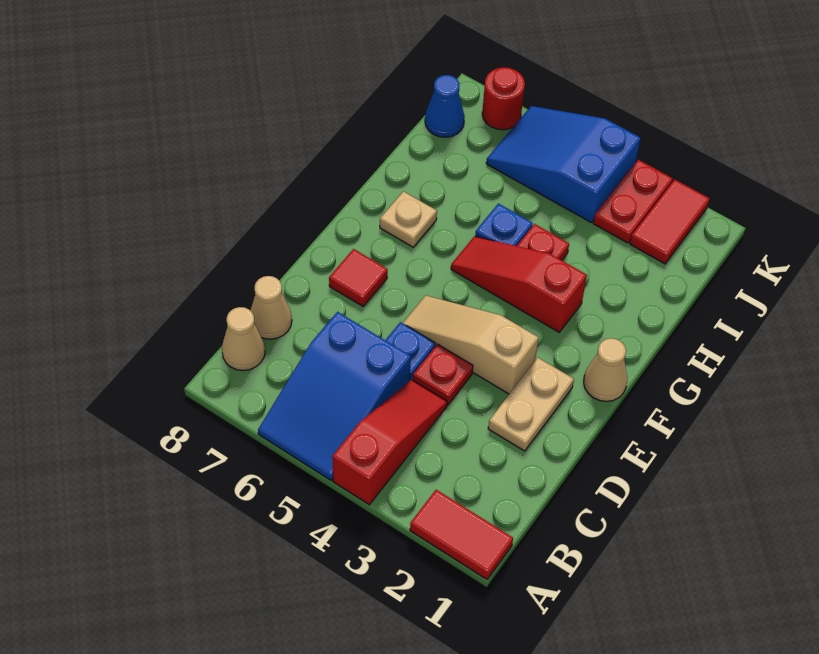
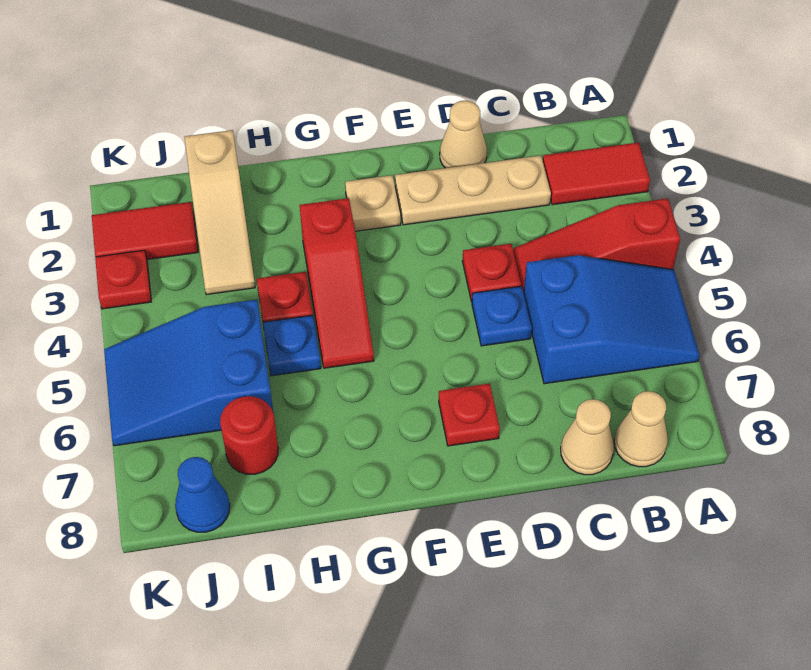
red 1x2 tile [410,490,513,579] -> red 1x2 tile turned to [543,143,650,205]
tan 1x2 plate [488,358,574,451] -> tan 1x3 plate [395,156,551,225]
tan 1x3 slope [403,295,539,394] -> tan 1x3 slope moved to [185,130,255,295]
red 1x1 tile [329,249,388,306] -> red 1x1 plate [439,384,500,446]
tan 1x1 cone [584,338,627,401] -> tan 1x1 cone moved to [440,101,487,168]
tan 1x1 plate [380,191,437,247] -> tan 1x1 plate moved to [345,175,401,231]
red 1x2 plate [593,160,673,243] -> red 1x1 plate [95,250,151,309]
blue 2x3 slope [486,106,641,223] -> blue 2x3 slope turned to [104,300,273,446]
red 1x1 round brick [482,67,525,130] -> red 1x1 round brick moved to [220,396,278,474]

